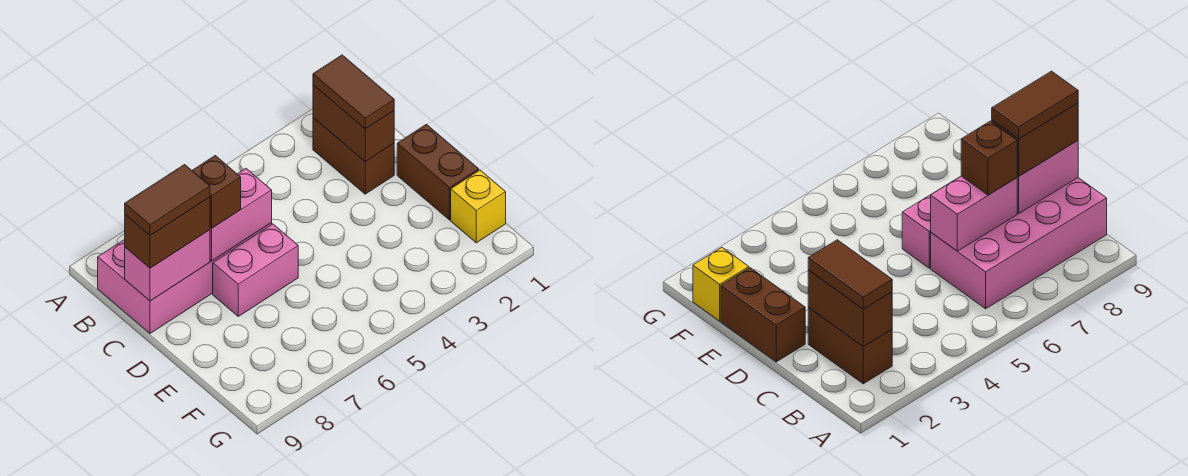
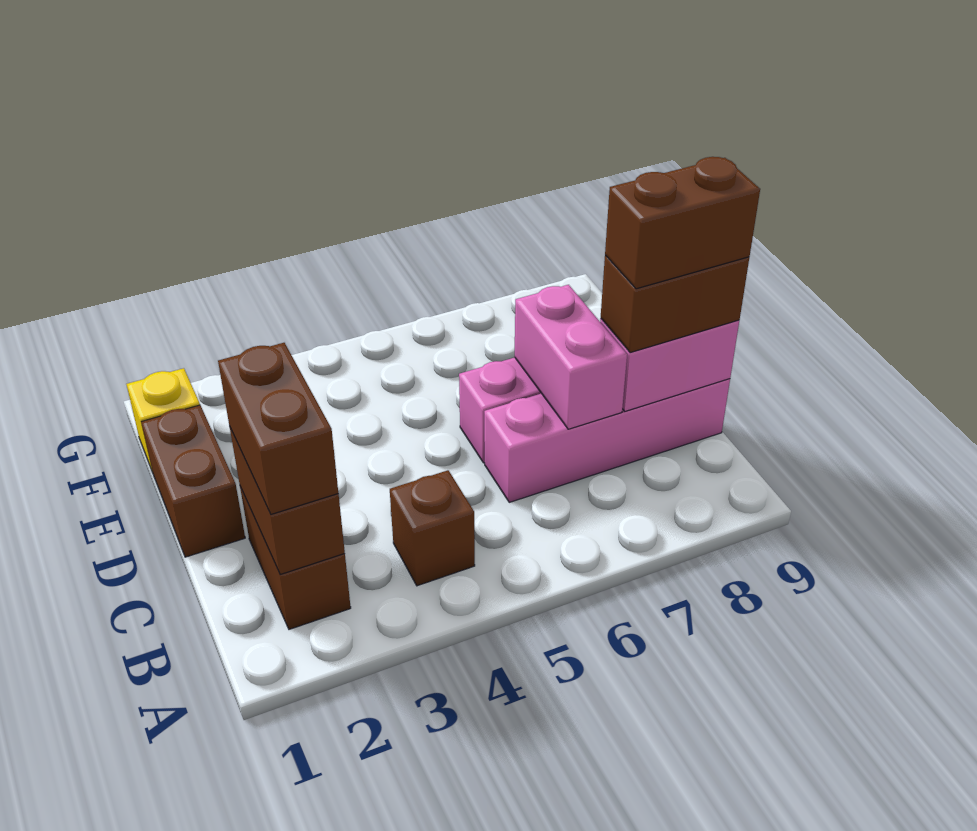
brown 1x2 tile [313,55,394,129] -> brown 1x2 brick [218,343,338,514]
pink 2x4 brick [98,223,272,333] -> pink 1x4 brick [484,379,730,502]
pink 1x2 brick [210,169,272,261] -> pink 1x2 brick turned to [514,285,627,429]
brown 1x1 brick [192,156,241,228] -> brown 1x1 brick moved to [390,470,475,586]
brown 1x2 tile [125,165,210,235] -> brown 1x2 brick [605,157,760,289]

